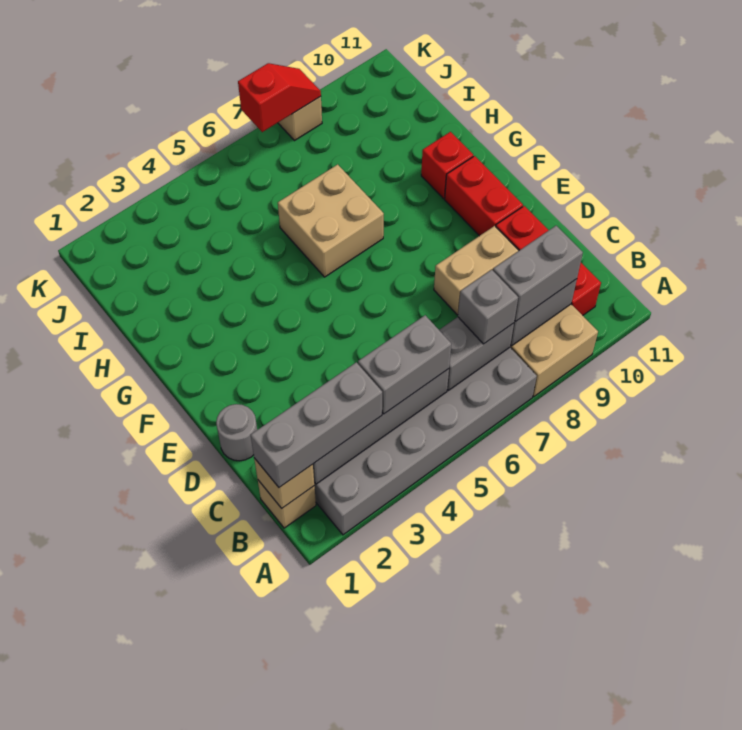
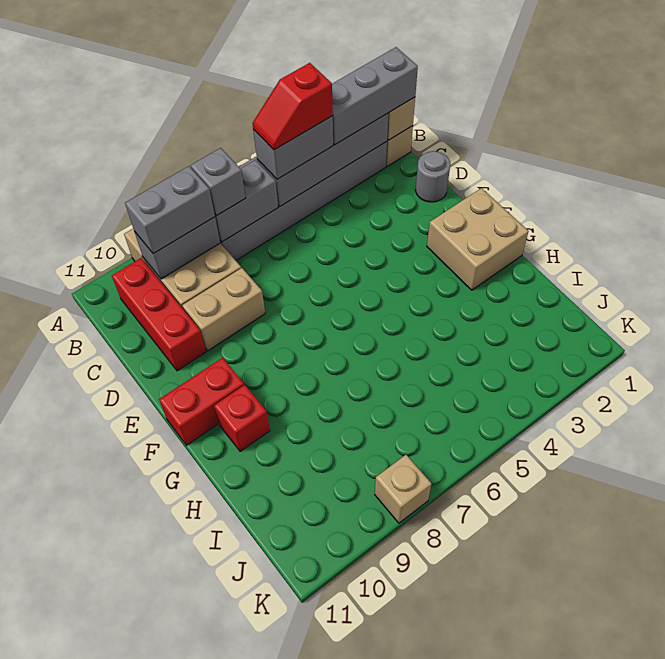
red 1x2 brick [445,156,523,236] -> red 1x2 brick turned to [159,358,244,445]
tan 2x2 brick [278,164,384,277] -> tan 2x2 brick moved to [427,188,529,290]
red 1x2 slope [238,63,321,132] -> red 1x2 slope moved to [252,63,333,150]

